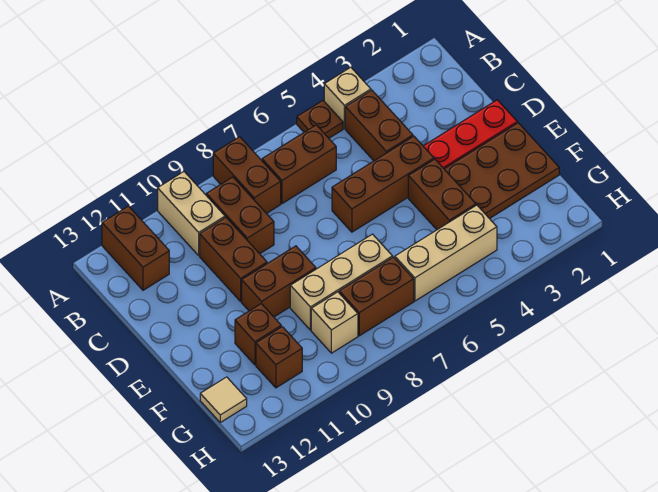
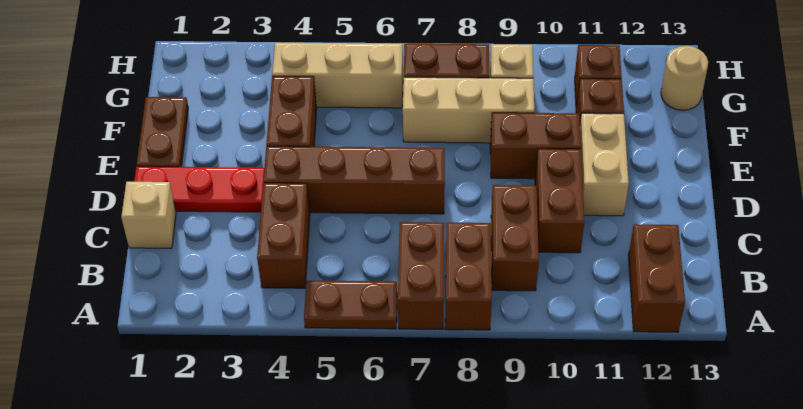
tan 1x1 brick [324,67,371,129] -> tan 1x1 brick moved to [121,182,176,248]
brown 1x1 plate [297,101,343,138] -> brown 1x2 plate [304,281,397,329]
tan 1x2 brick [158,172,225,255] -> tan 1x2 brick moved to [580,113,629,216]
brown 1x2 brick [262,125,336,204] -> brown 1x2 brick turned to [398,222,444,329]
brown 1x3 brick [332,136,434,232] -> brown 1x4 brick [263,146,445,214]
brown 2x3 plate [445,123,559,219] -> brown 1x2 plate [137,97,188,167]
tan 1x1 tile [200,377,247,422] -> tan 1x1 round brick [661,46,708,110]

